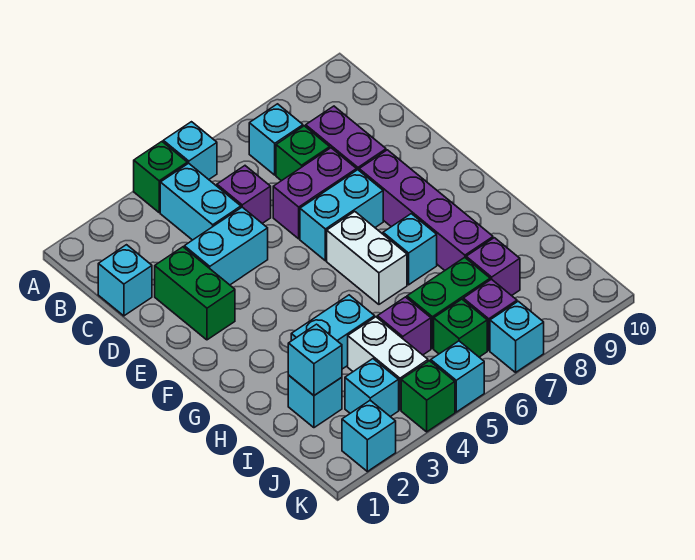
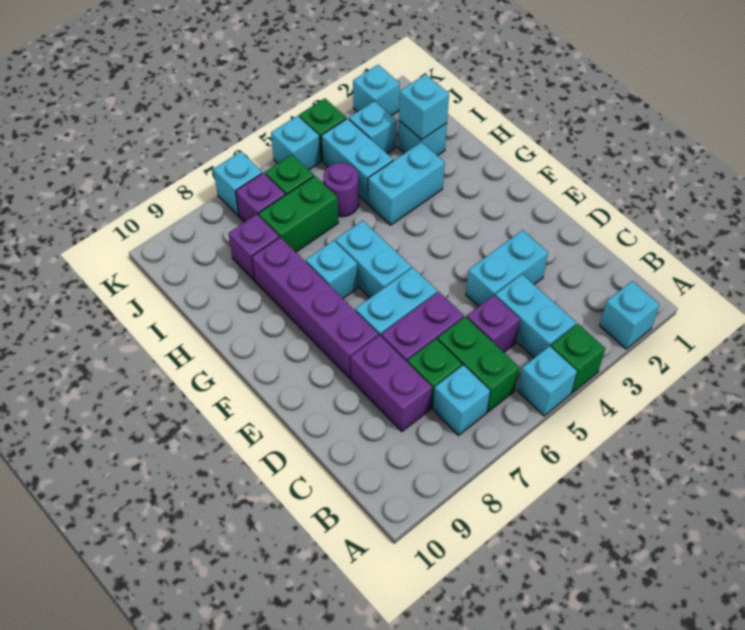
cyan 1x1 brick [98,245,152,316] -> cyan 1x1 brick moved to [600,281,660,349]
green 1x2 brick [155,247,235,340] -> green 1x2 brick moved to [437,317,519,412]
white 1x2 brick [327,212,407,304] -> cyan 1x2 brick [335,221,411,298]
white 1x2 brick [348,317,428,410] -> cyan 1x2 brick [321,119,393,203]
purple 1x1 brick [377,297,431,355] -> purple 1x1 round brick [324,163,359,217]

